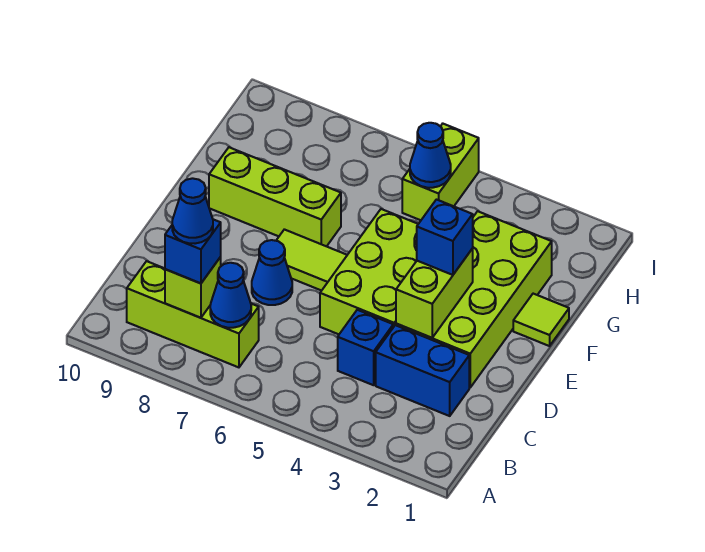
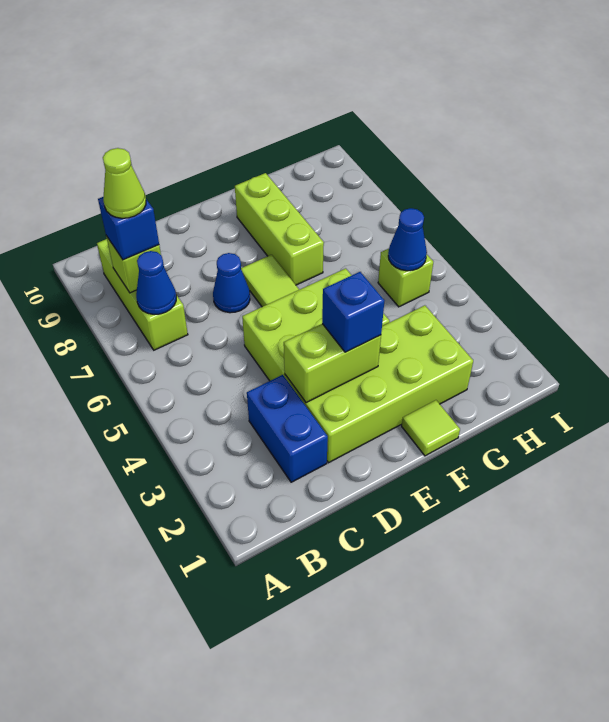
blue 1x1 cone [172,178,213,244] -> lime 1x1 cone [103,148,146,218]
blue 1x1 brick [338,310,393,385] -> none
lime 1x2 brick [402,124,479,220] -> lime 1x1 brick [378,249,433,307]

